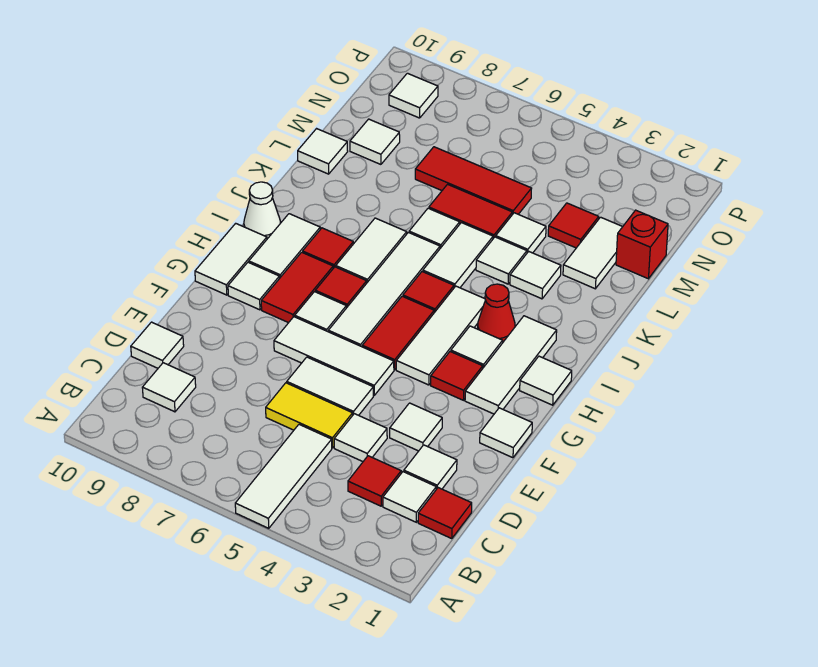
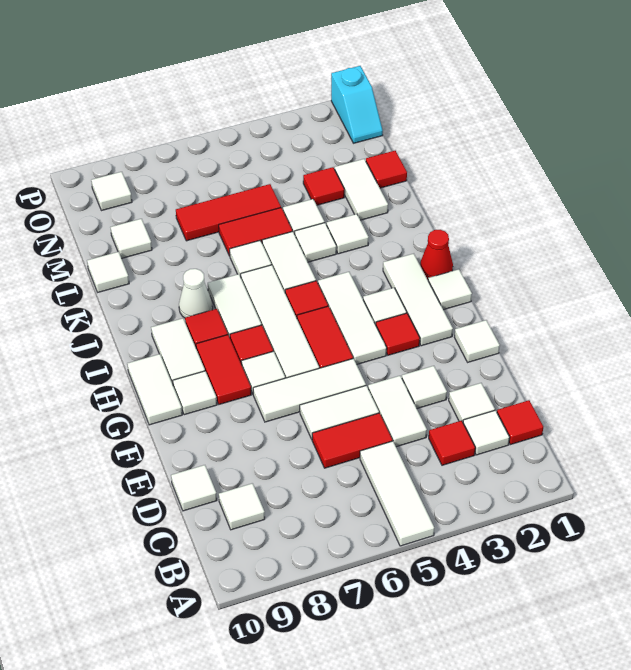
white 1x1 tile [334,414,387,462] -> white 1x2 tile [368,376,427,447]
yellow 1x2 tile [266,383,353,448] -> red 1x2 tile [312,413,392,468]
red 1x1 cone [478,284,515,342] -> red 1x1 cone moved to [420,230,453,280]
white 1x1 cone [244,182,281,239] -> white 1x1 cone moved to [179,269,213,318]
red 1x1 brick [616,210,668,279] -> red 1x1 tile [366,151,407,188]
none -> cyan 1x2 slope [331,66,383,143]

